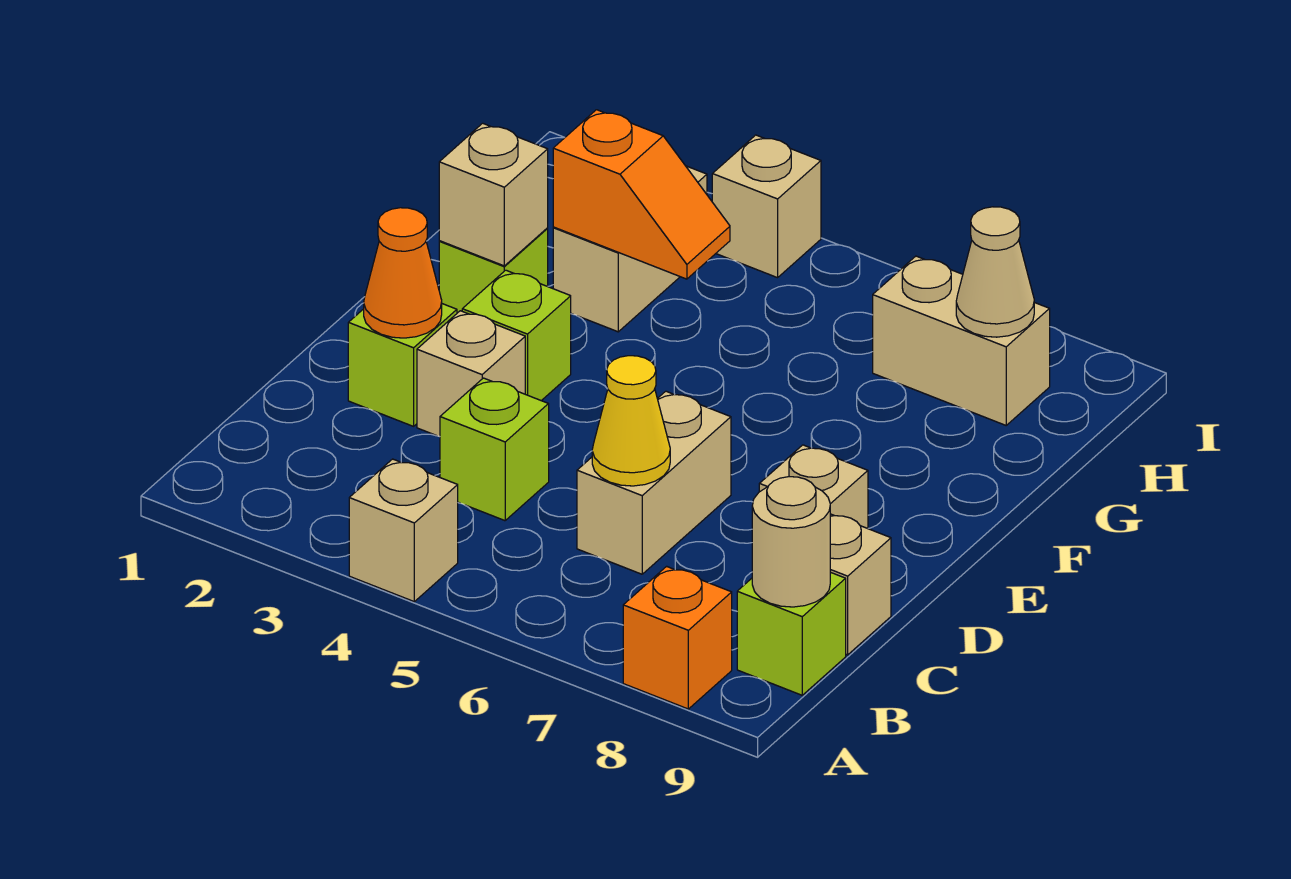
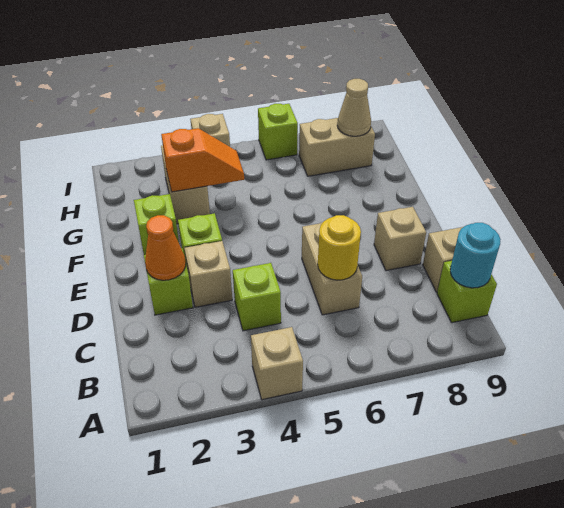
orange 1x1 brick [623,566,732,709] -> none
tan 1x1 round brick [752,477,830,607] -> cyan 1x1 round brick [450,223,500,288]
yellow 1x1 cone [592,356,670,486] -> yellow 1x1 round brick [318,215,361,280]
tan 1x1 brick [439,123,548,266] -> none
none -> lime 1x1 brick [258,104,298,160]

